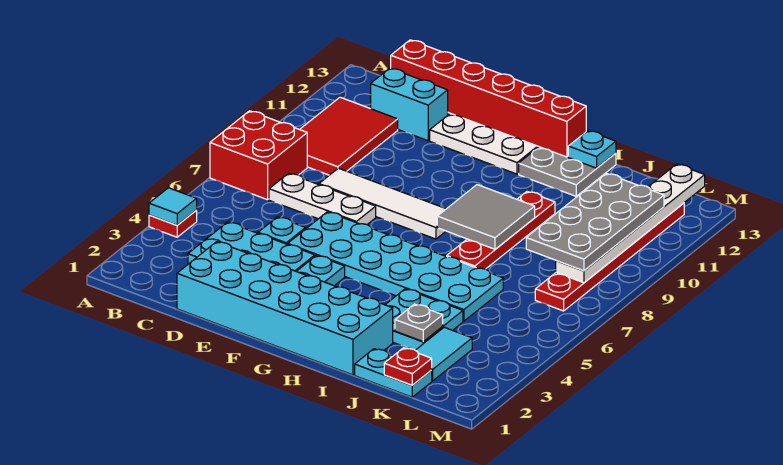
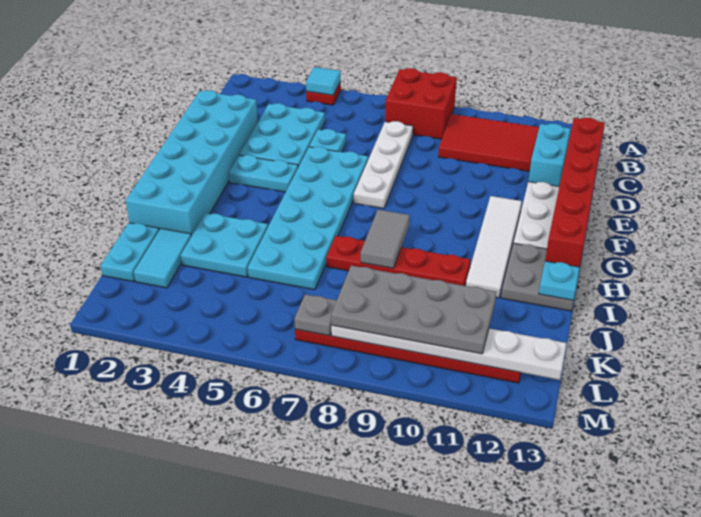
white 1x3 plate [269,173,376,225] -> white 1x4 plate [354,121,413,208]
white 1x4 tile [319,168,446,239] -> white 1x4 tile moved to [466,196,522,298]
grey 2x2 tile [437,185,535,249] -> grey 1x2 tile [361,210,410,268]
grey 1x1 plate [395,304,443,342] -> grey 1x1 plate moved to [294,294,337,336]
red 1x1 plate [384,348,432,385] -> none
cyan 1x2 tile [416,327,472,381] -> cyan 1x2 tile turned to [134,228,191,288]

